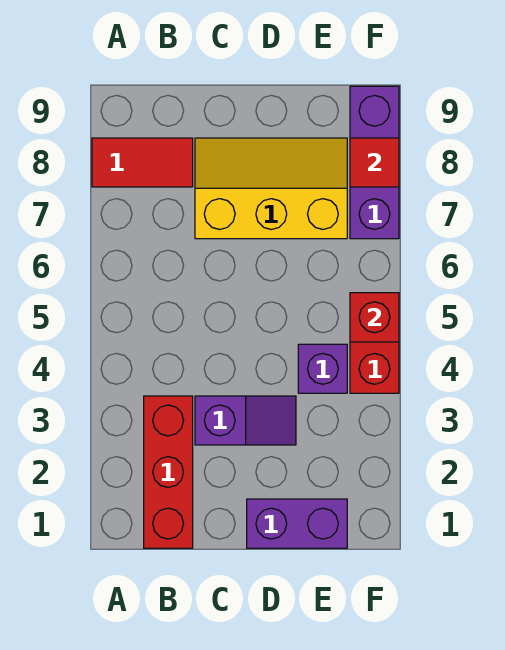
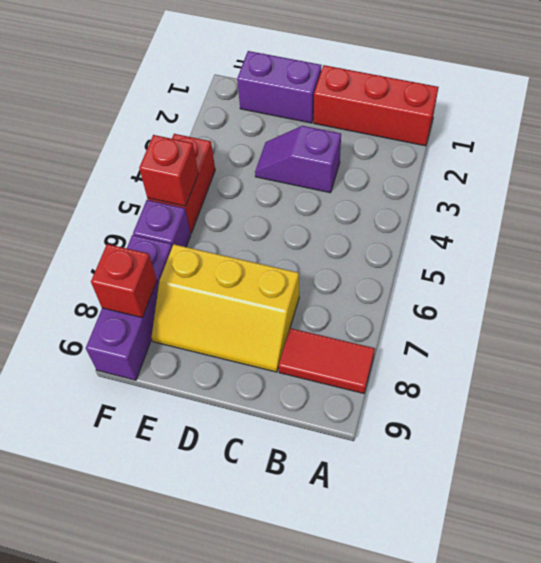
red 1x3 brick [144,396,193,548] -> red 1x3 brick turned to [314,65,439,146]
purple 1x1 brick [298,344,347,393] -> purple 1x1 brick moved to [133,200,191,247]
red 1x1 tile [350,138,399,187] -> red 1x1 brick [91,244,157,318]

